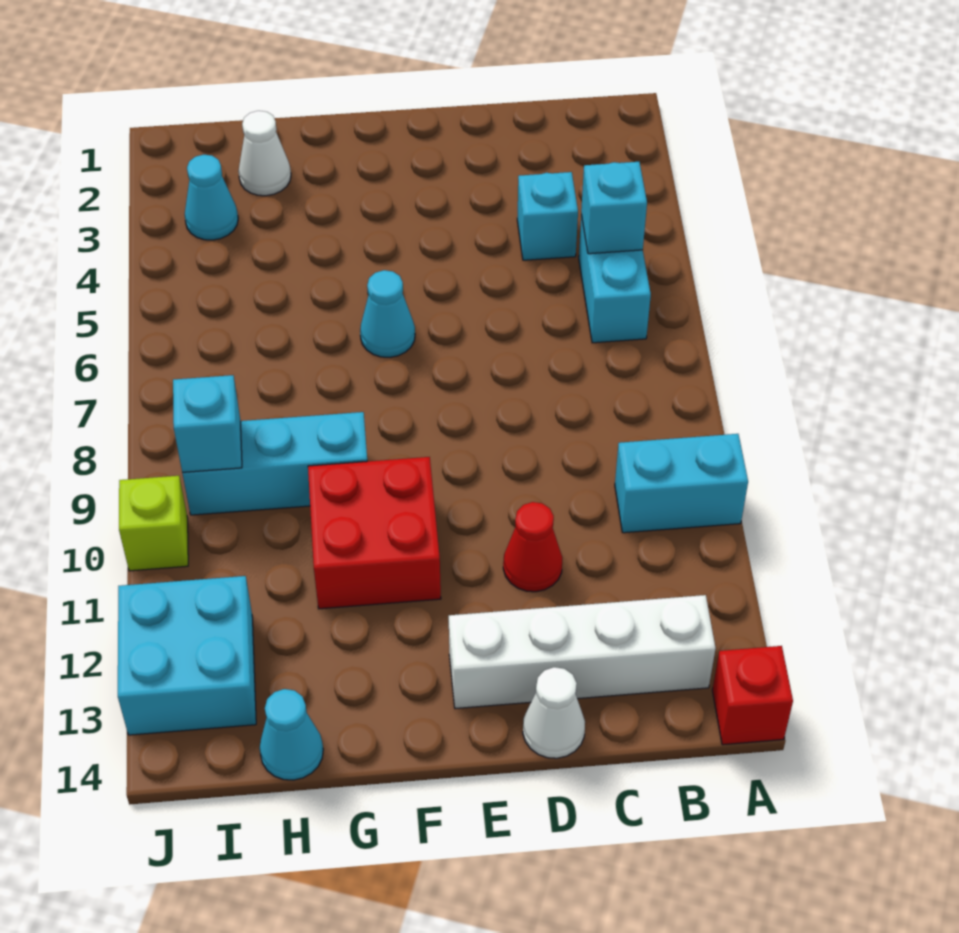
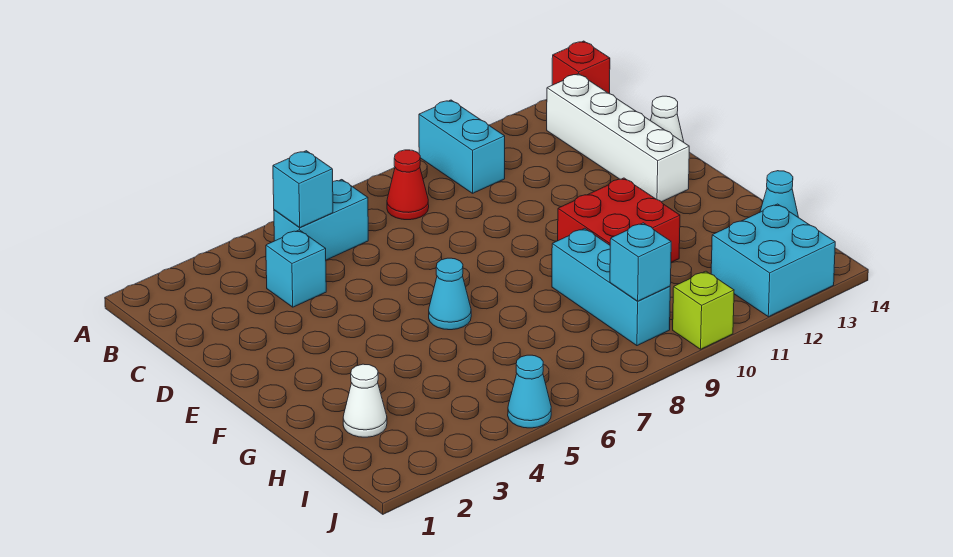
red 1x1 cone [503,502,562,592] -> red 1x1 cone moved to [387,150,429,220]
cyan 1x1 cone [185,155,238,240] -> cyan 1x1 cone moved to [508,355,551,428]

